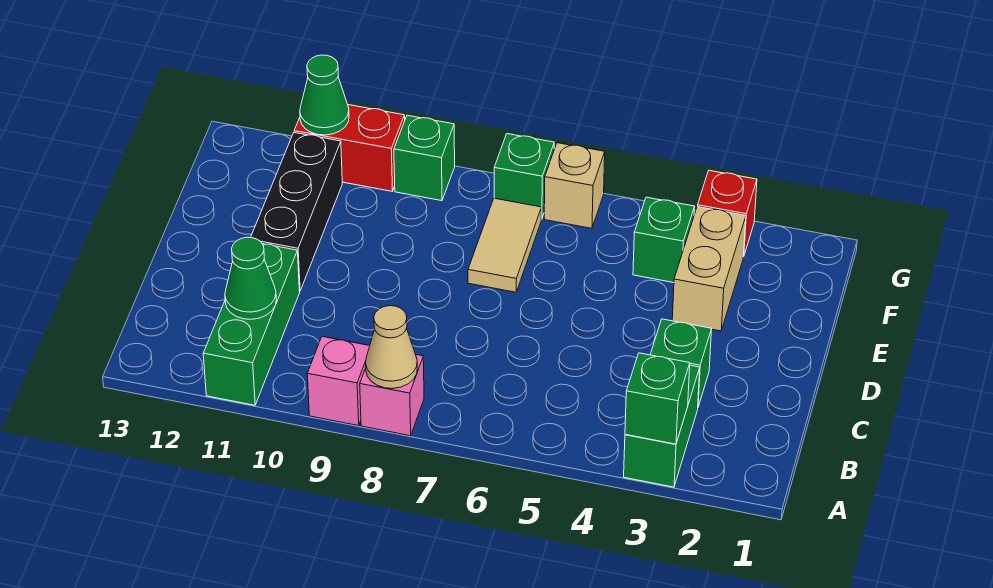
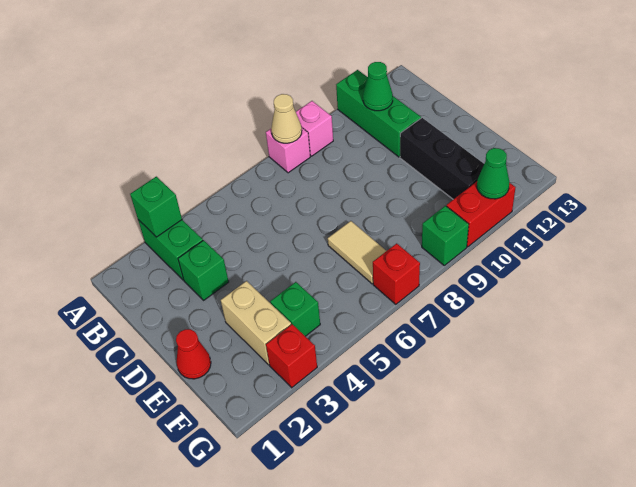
none -> red 1x1 cone [176,329,211,379]
tan 1x1 brick [544,143,605,228] -> none
green 1x1 brick [494,134,554,219] -> red 1x1 brick [373,243,420,304]

